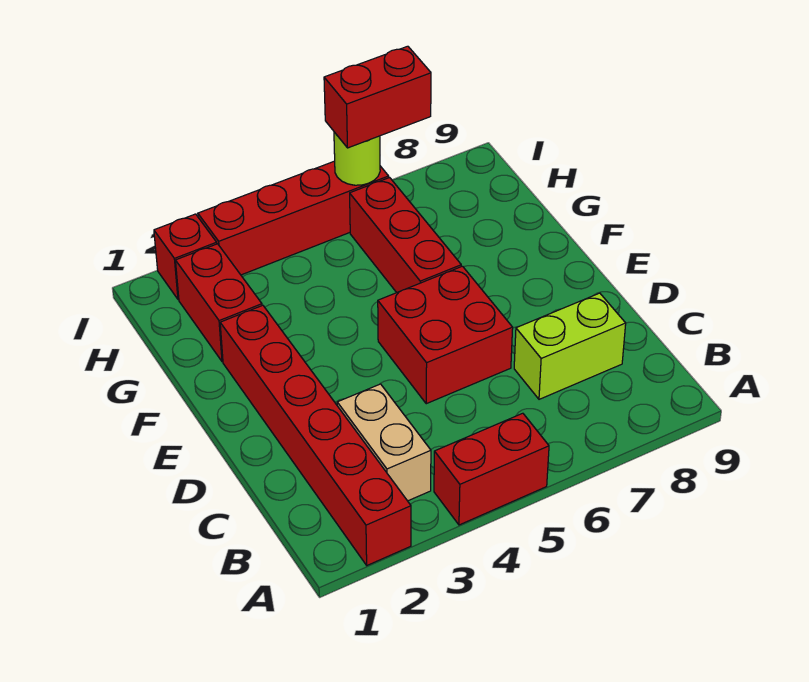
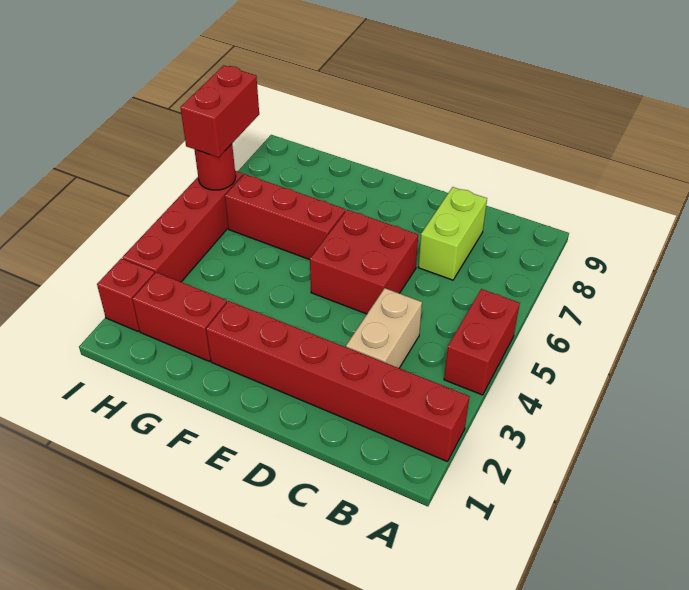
tan 1x2 brick [337,384,431,501] -> tan 1x2 brick turned to [346,288,422,368]
lime 1x1 round brick [334,132,380,185] -> red 1x1 round brick [194,144,236,190]

